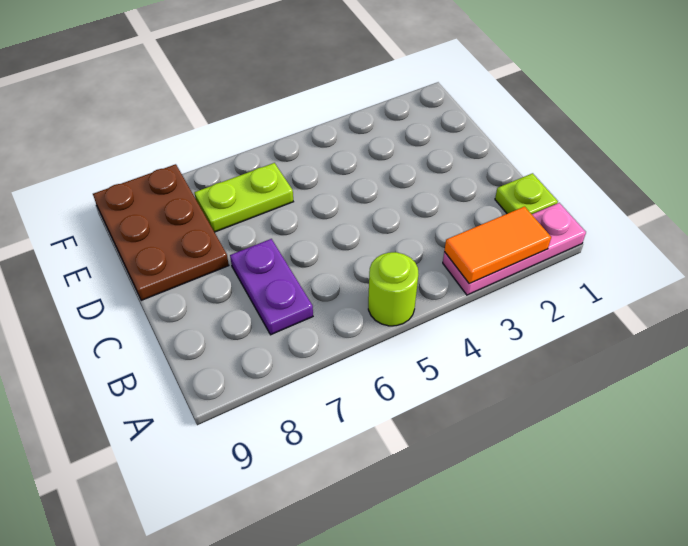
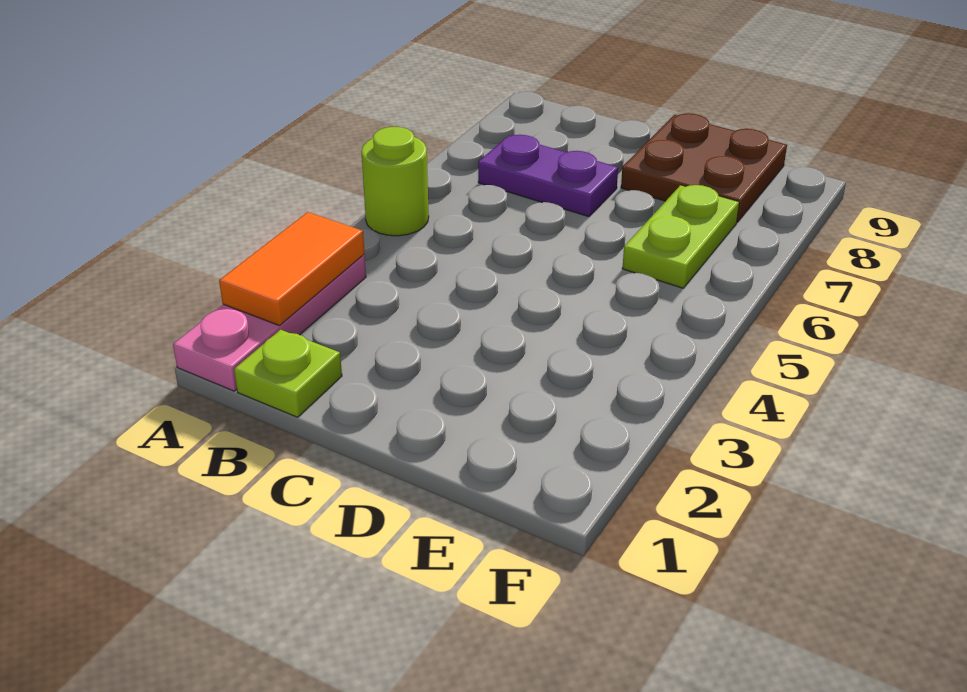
brown 2x3 plate [93,164,229,300] -> brown 2x2 plate [621,113,787,222]

